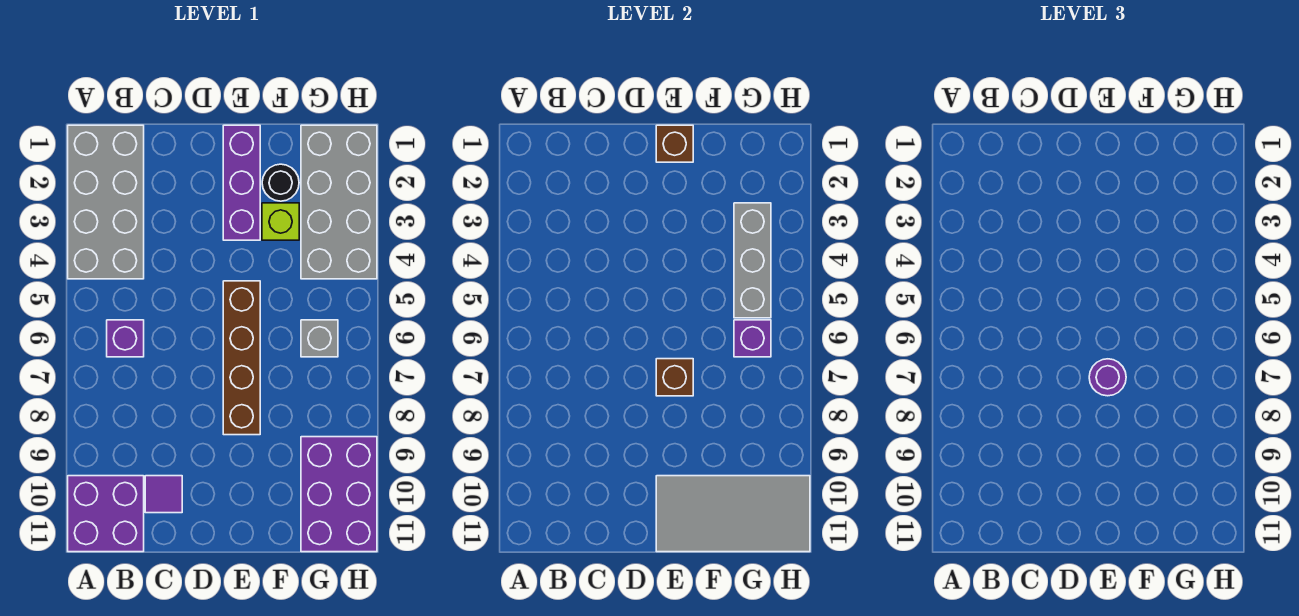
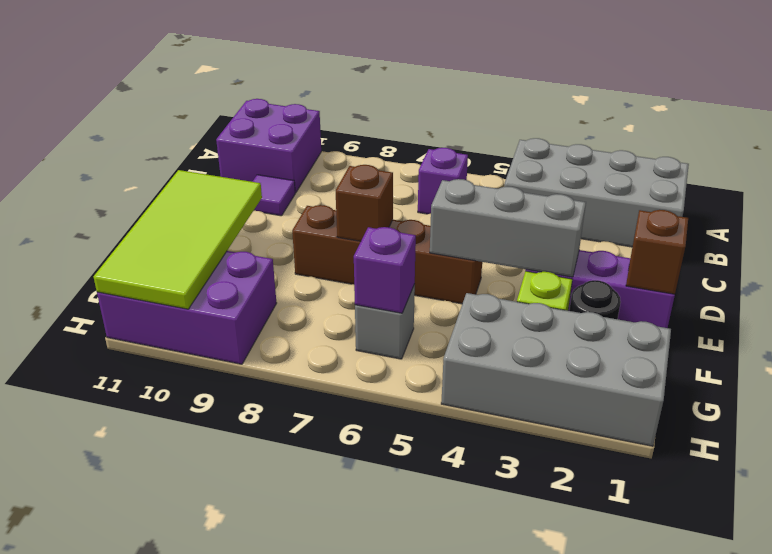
purple 1x1 round brick [1089,359,1126,396] -> none
grey 2x4 tile [656,476,810,552] -> lime 2x4 tile [94,170,262,309]
grey 1x3 brick [734,203,771,318] -> grey 1x3 brick moved to [430,179,586,277]

